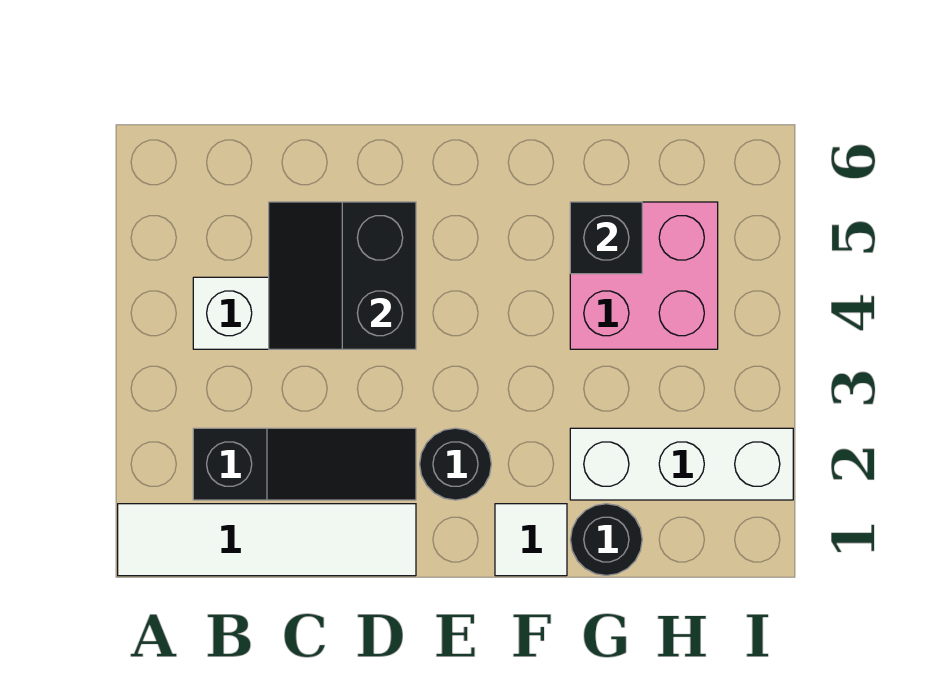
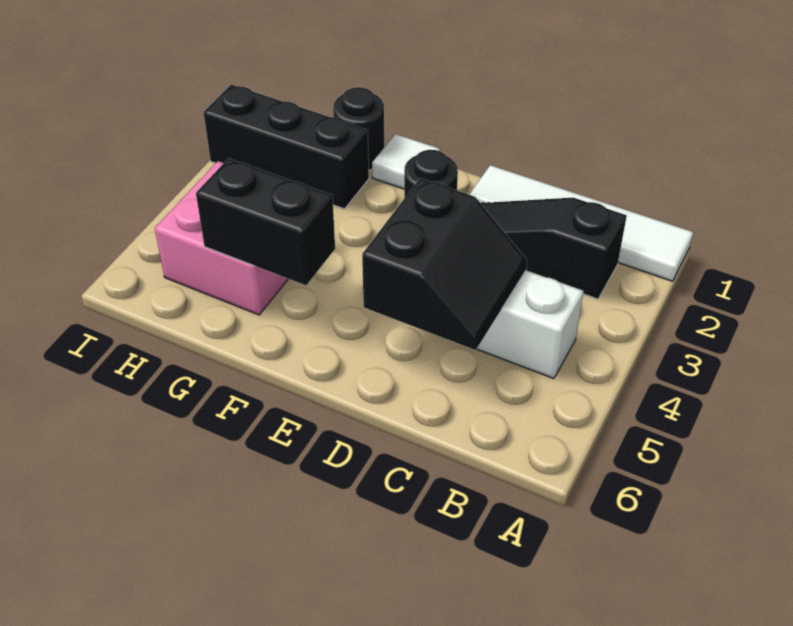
white 1x3 brick [570,428,793,500] -> black 1x3 brick [203,85,369,209]
black 1x1 brick [570,202,642,274] -> black 1x2 brick [196,158,335,285]

